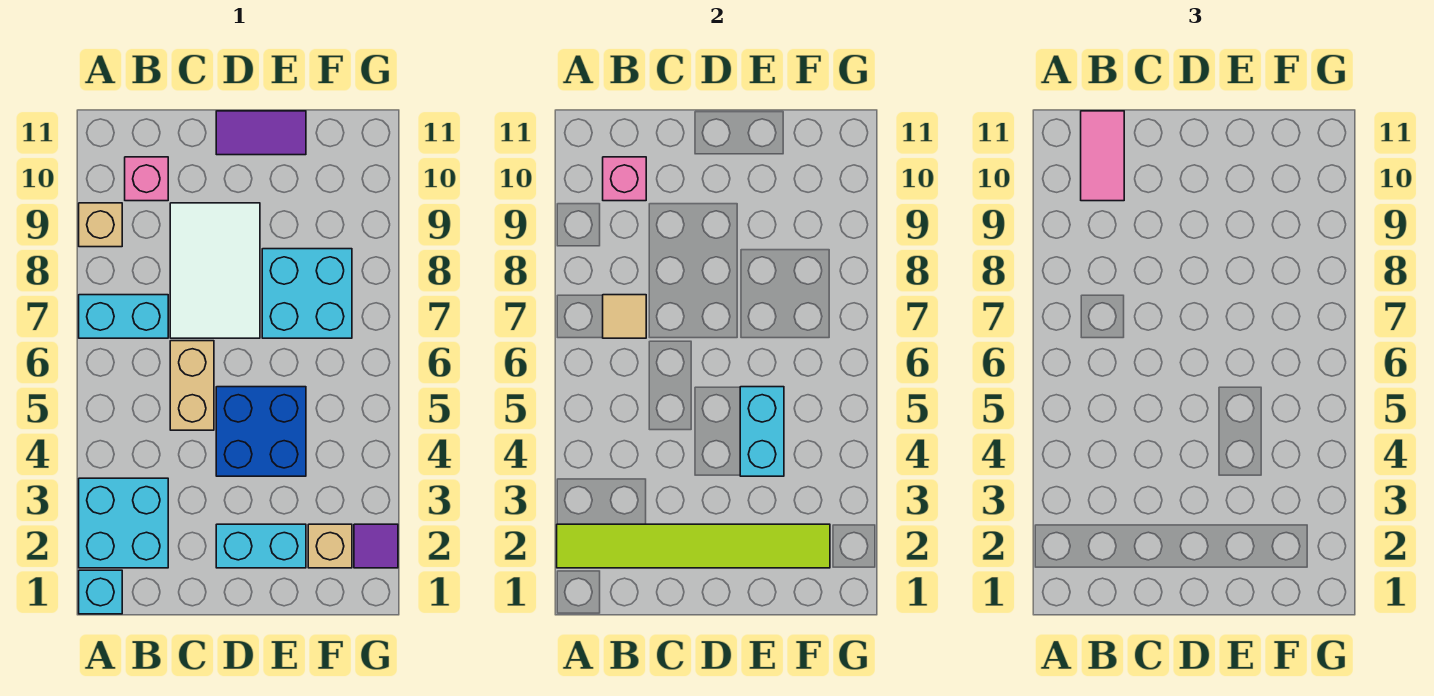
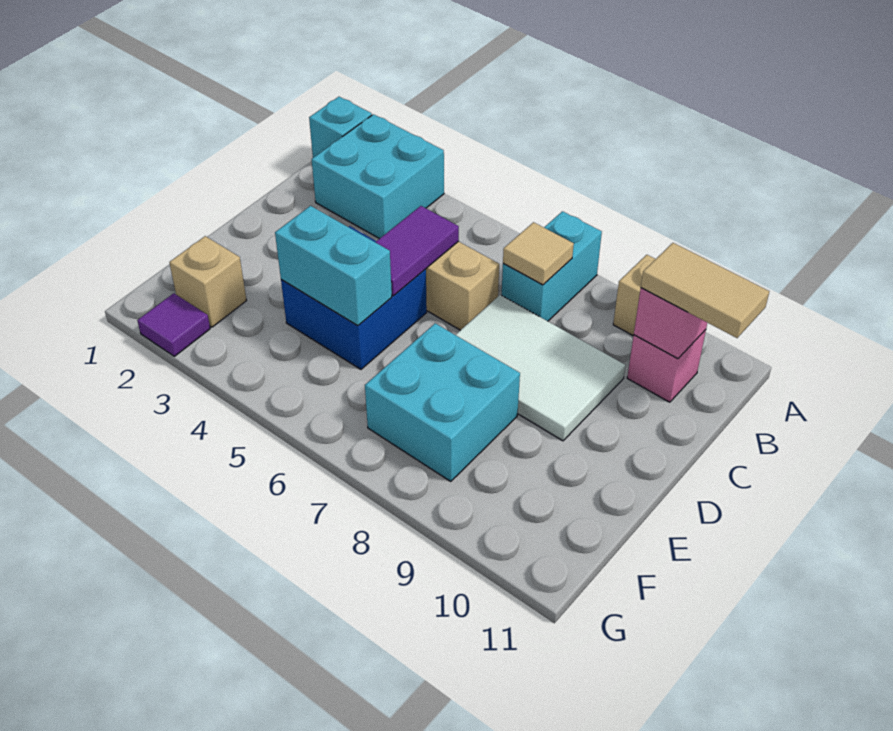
lime 1x6 tile [557,524,830,568] -> none
pink 1x2 tile [1081,111,1124,201] -> tan 1x2 tile [641,243,769,338]
cyan 1x2 brick [216,524,306,568] -> none
purple 1x2 tile [216,111,306,155] -> purple 1x2 tile moved to [375,206,459,296]

